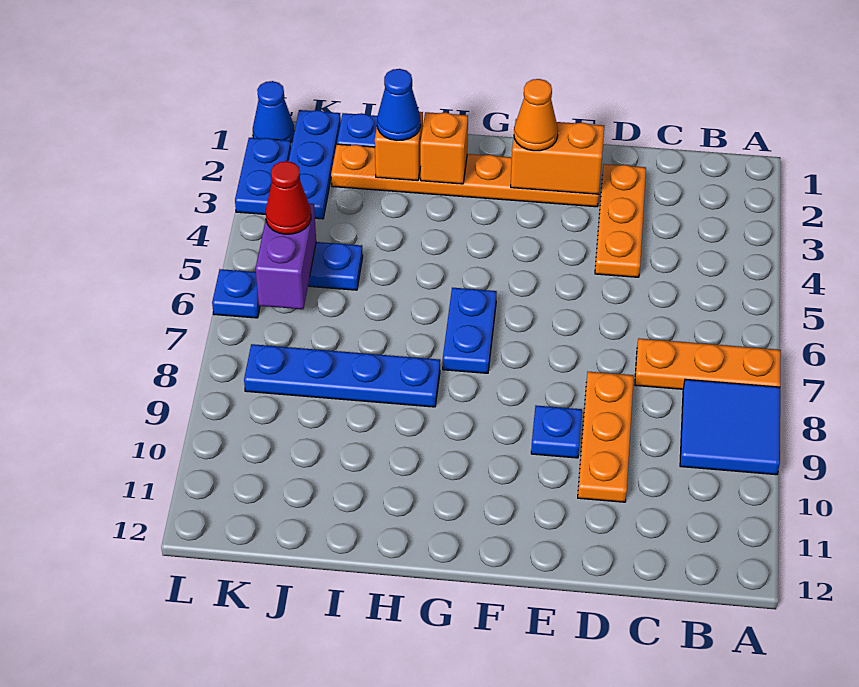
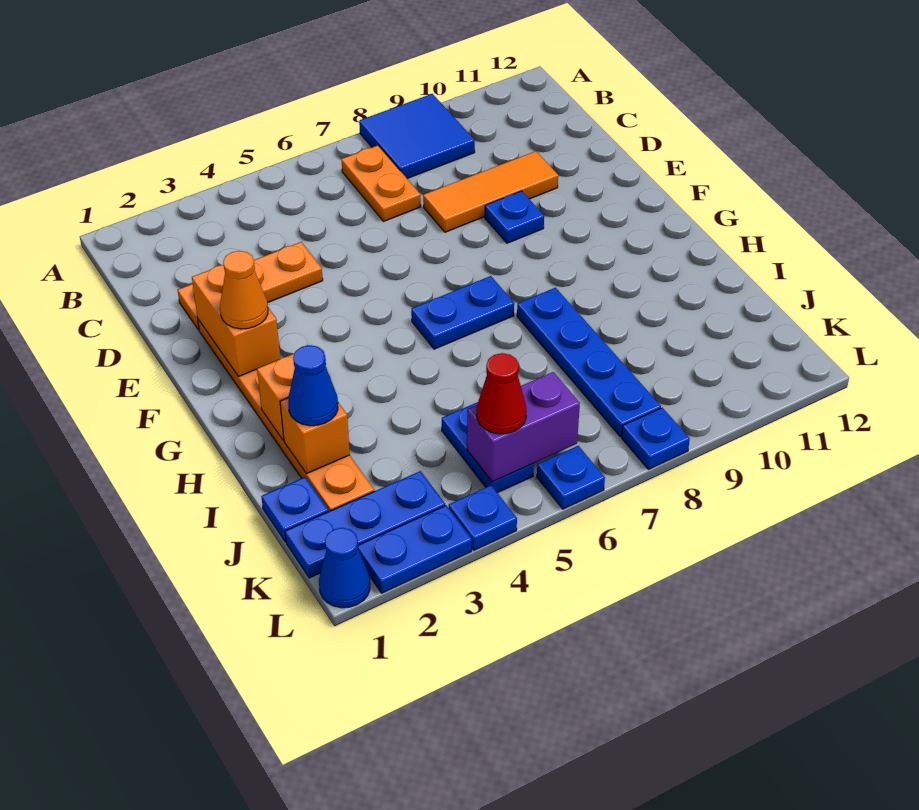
orange 1x3 plate [635,338,781,389] -> orange 1x2 plate [341,145,421,221]
orange 1x3 plate [578,372,634,502] -> orange 1x3 tile [423,151,558,232]
none -> blue 1x1 plate [449,485,517,550]
none -> blue 1x1 plate [622,408,690,469]

